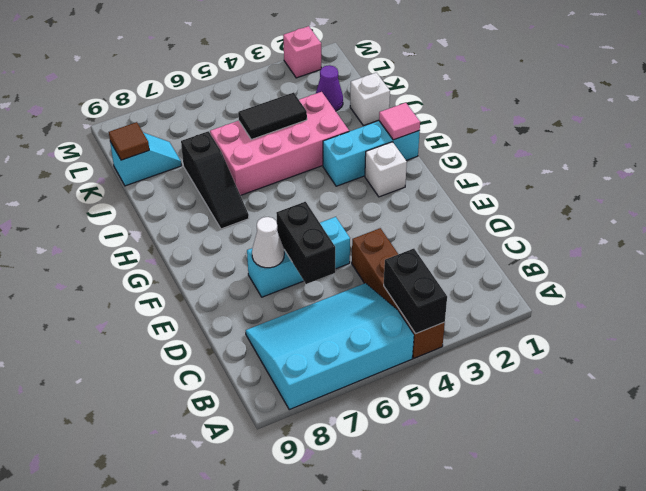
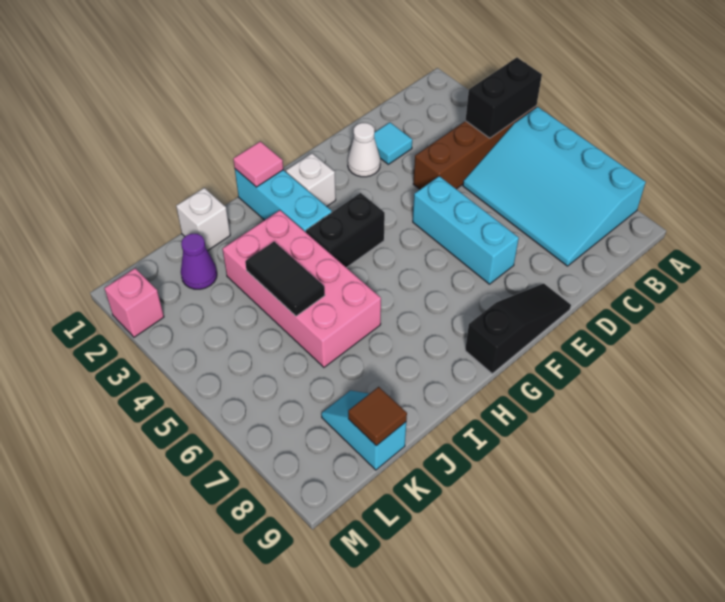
none -> cyan 1x1 tile [374,122,412,164]
black 1x2 brick [276,202,335,284] -> black 1x2 brick moved to [306,193,385,268]
white 1x1 cone [252,217,284,268] -> white 1x1 cone moved to [348,123,380,177]
black 1x3 slope [181,131,249,229] -> black 1x3 slope moved to [465,284,571,374]

